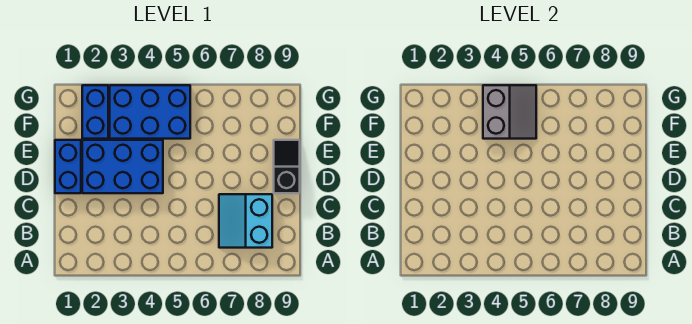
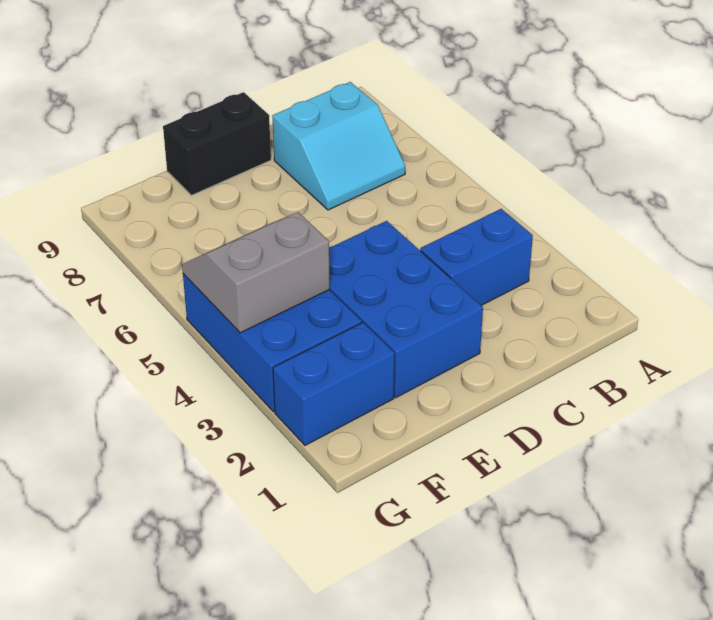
blue 1x2 brick [55,140,81,193] -> blue 1x2 brick moved to [420,209,533,305]
black 1x2 slope [274,140,300,193] -> black 1x2 brick [163,92,271,195]

